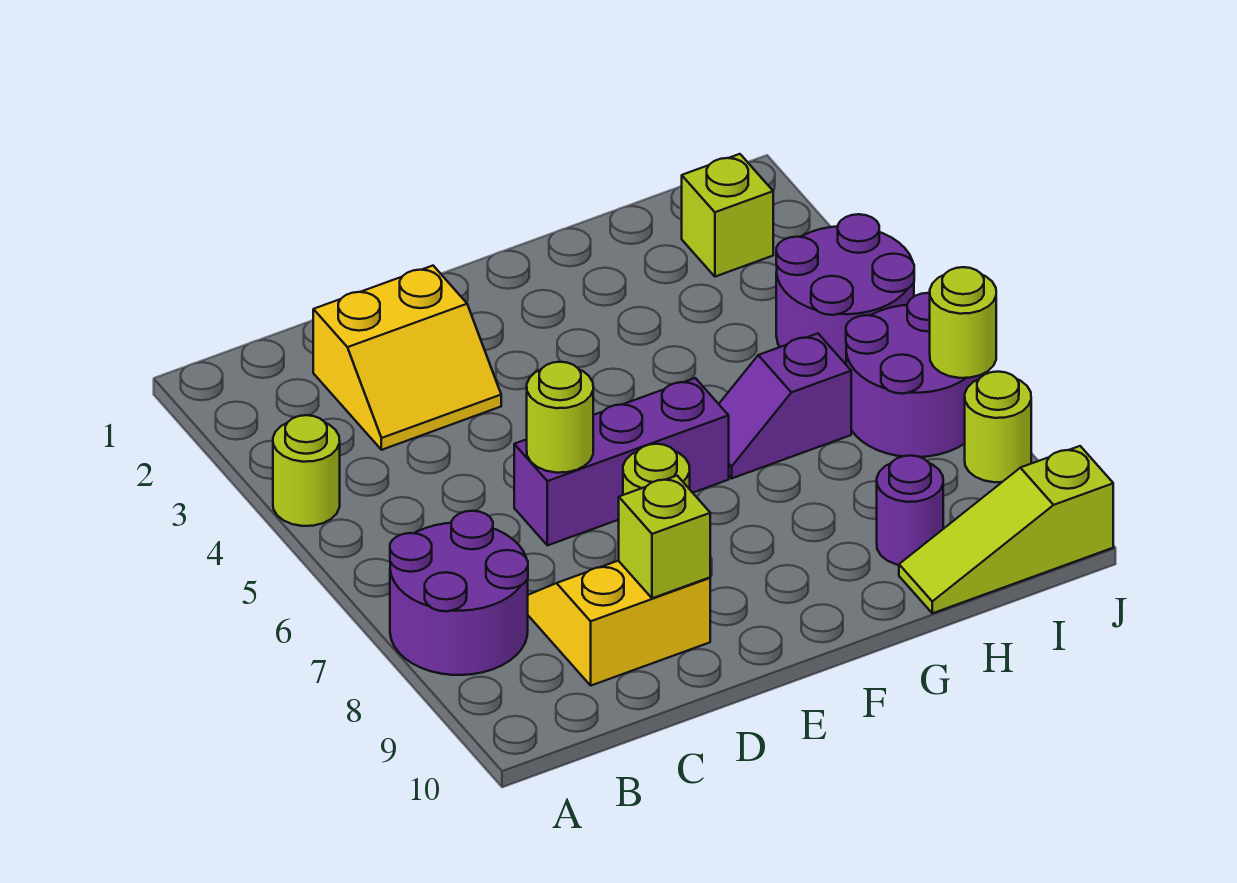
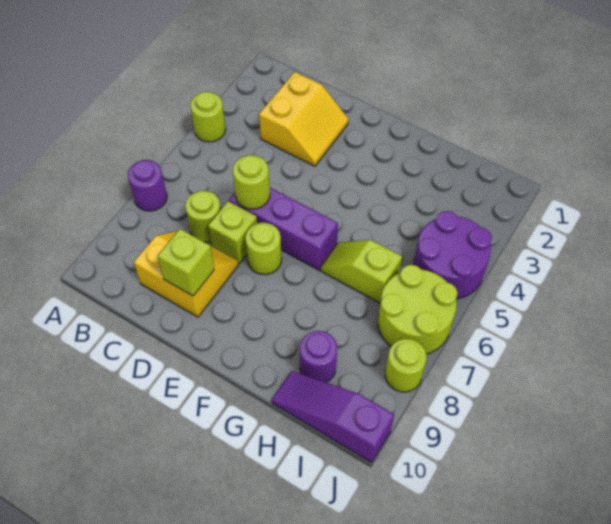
purple 2x2 round brick [390,511,528,675] -> purple 1x1 round brick [128,160,167,211]
yellow 2x2 slope [313,266,501,450] -> yellow 2x2 slope turned to [259,72,349,166]
purple 1x2 slope [719,334,851,478] -> lime 1x2 slope [321,240,402,303]
lime 1x3 slope [899,446,1113,613] -> purple 1x3 slope [272,371,394,462]
lime 1x1 brick [682,154,773,277] -> lime 1x1 brick moved to [208,201,257,263]
purple 2x2 round brick [846,293,984,457] -> lime 2x2 round brick [378,265,458,354]
lime 1x1 round brick [930,267,996,378] -> lime 1x1 round brick moved to [185,191,221,242]

